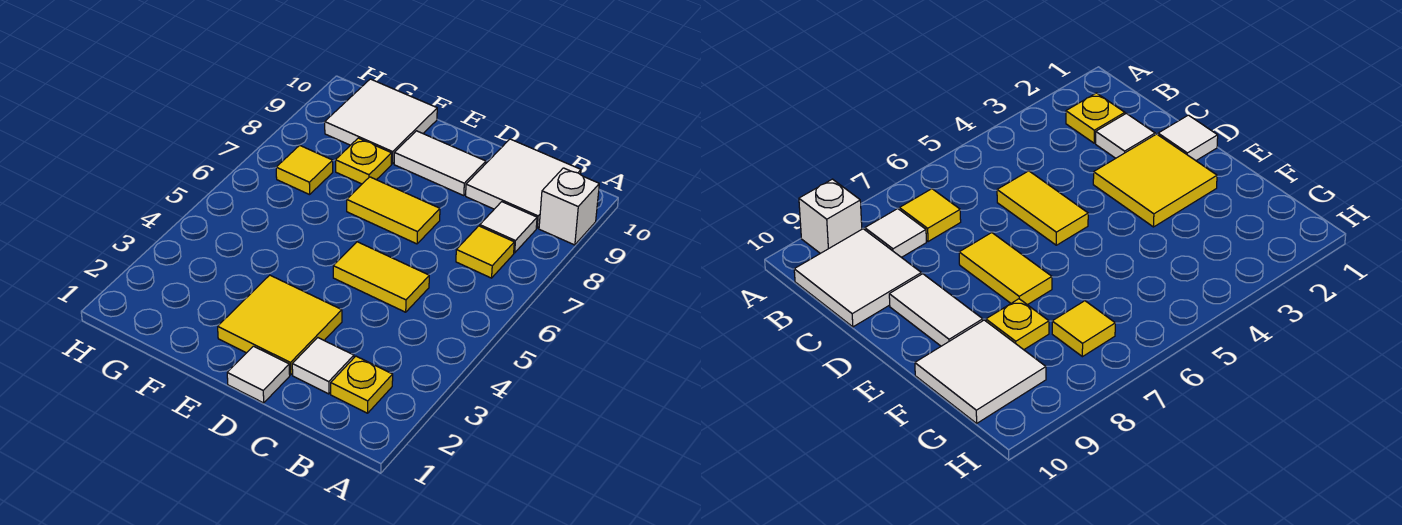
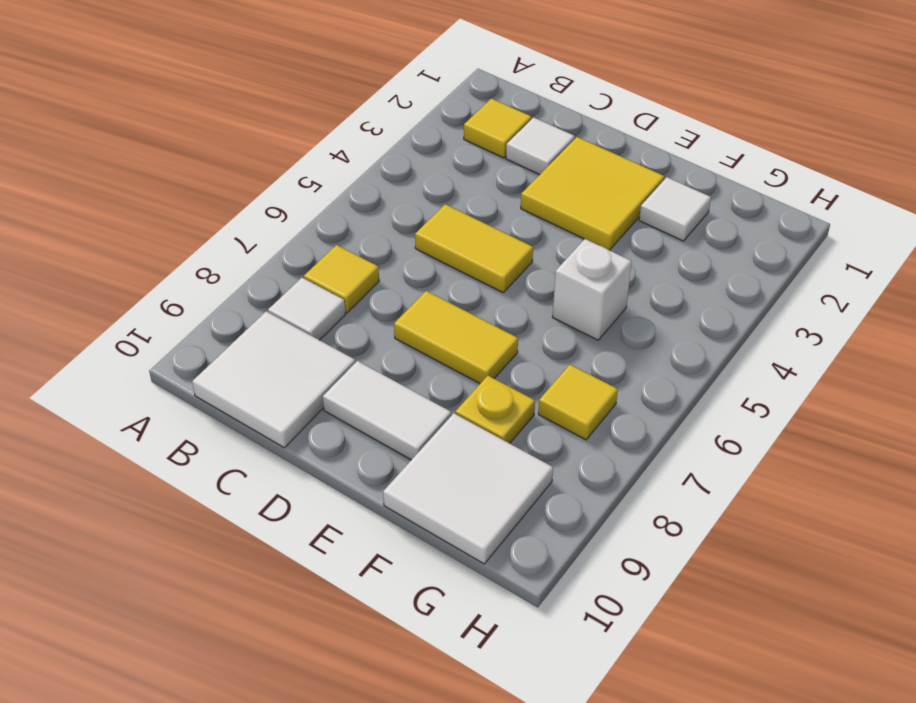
white 1x1 brick [539,168,599,245] -> white 1x1 brick moved to [553,239,632,340]
yellow 1x1 plate [331,356,393,413] -> yellow 1x1 tile [464,98,531,158]
white 1x1 tile [227,346,290,403] -> white 1x1 tile moved to [639,177,711,241]

